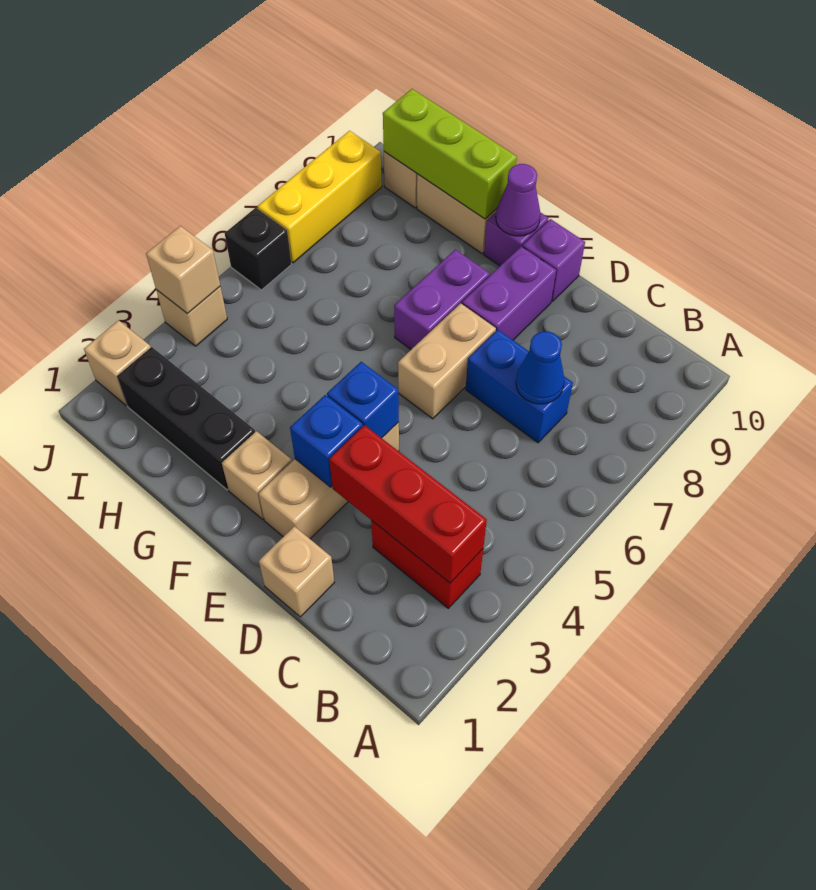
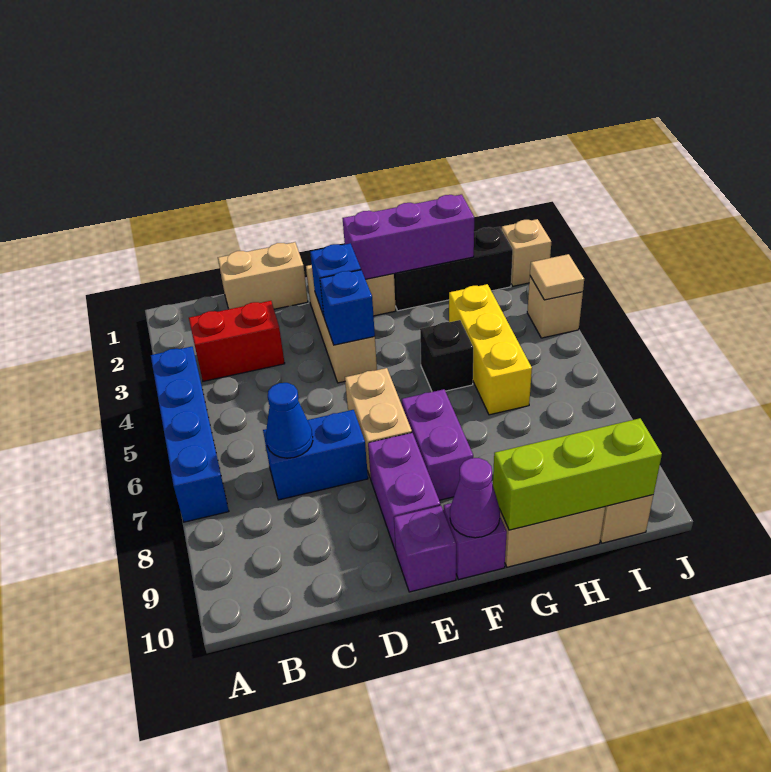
none -> blue 1x4 brick [151,347,229,522]
red 1x3 brick [329,425,487,583] -> none
tan 1x1 brick [259,526,334,617] -> tan 1x2 brick [218,242,308,309]
none -> purple 1x3 brick [343,195,474,279]
tan 1x1 brick [146,226,220,314] -> tan 1x1 tile [530,254,584,300]
black 1x1 brick [225,208,291,290] -> black 1x1 brick moved to [420,320,473,392]
yellow 1x3 brick [257,131,382,263] -> yellow 1x3 brick moved to [449,284,532,415]

